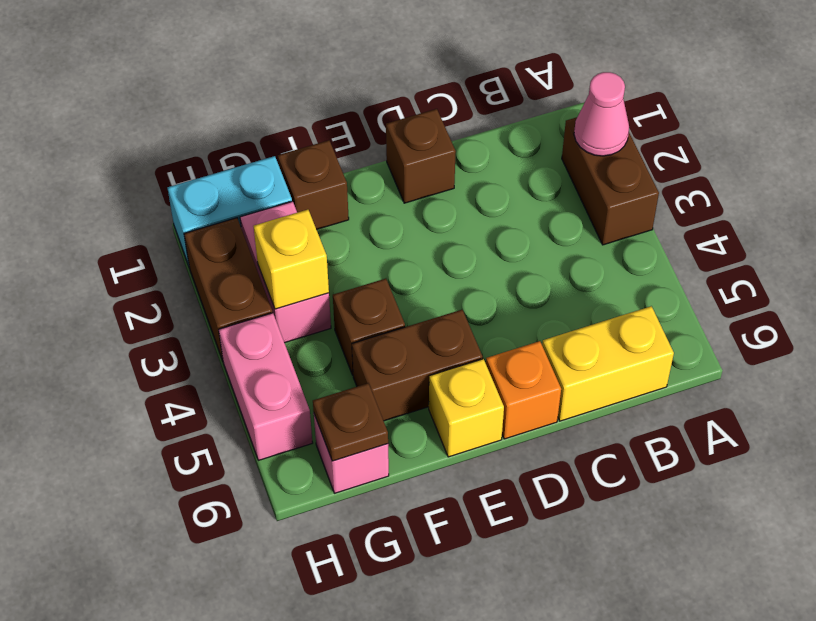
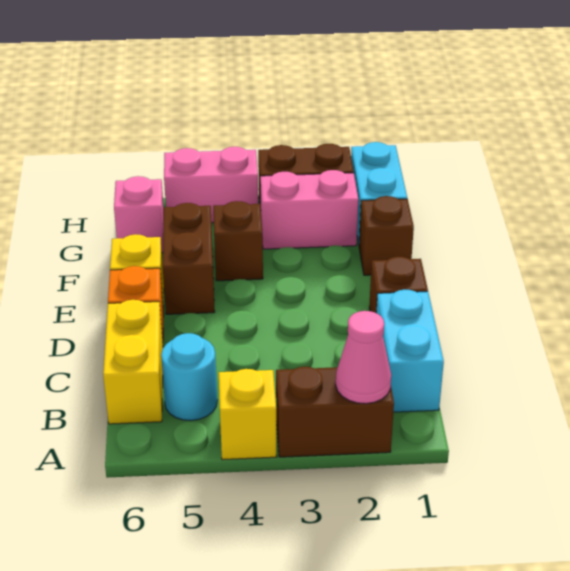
none -> cyan 1x2 brick [376,289,444,412]
none -> cyan 1x1 round brick [161,333,217,421]
yellow 1x1 brick [254,210,329,309] -> yellow 1x1 brick moved to [219,369,276,460]
brown 1x1 plate [313,383,388,461] -> none

